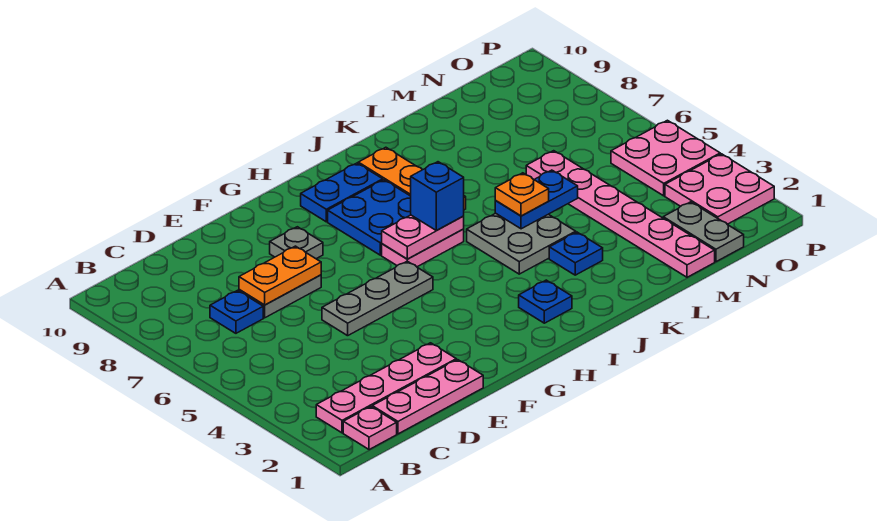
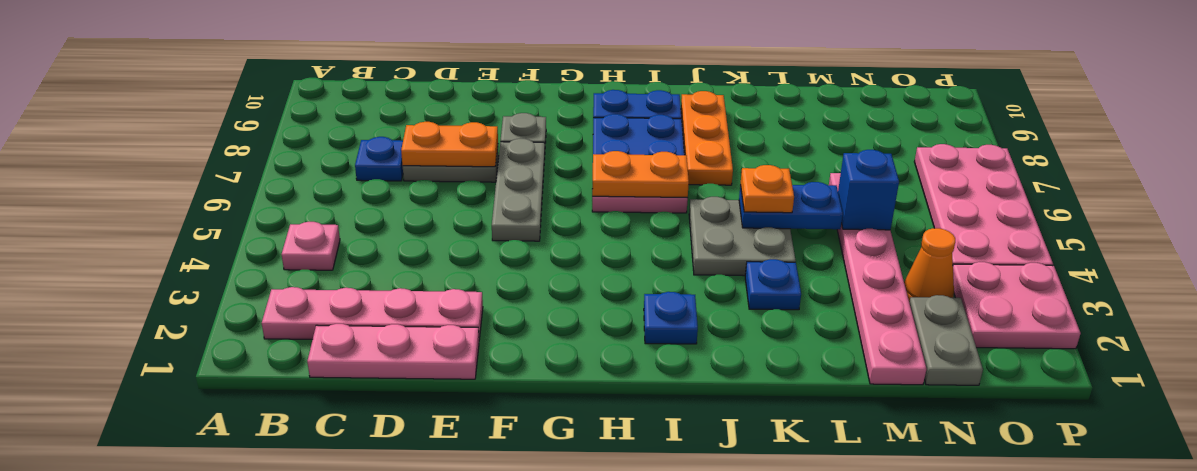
pink 1x1 plate [343,407,397,450] -> pink 1x1 plate moved to [282,222,340,270]
grey 1x3 plate [322,261,433,336] -> grey 1x3 plate turned to [492,139,545,241]
pink 1x2 plate [382,215,464,259] -> orange 1x2 plate [592,151,689,198]
blue 1x1 brick [411,162,464,231] -> blue 1x1 brick moved to [838,150,899,230]
none -> orange 1x1 cone [904,228,955,302]
pink 2x2 plate [611,120,720,196] -> pink 2x4 plate [914,144,1053,266]

